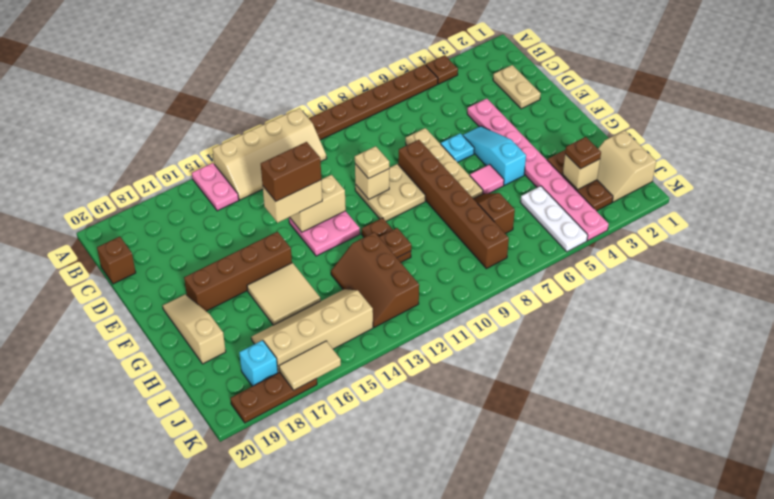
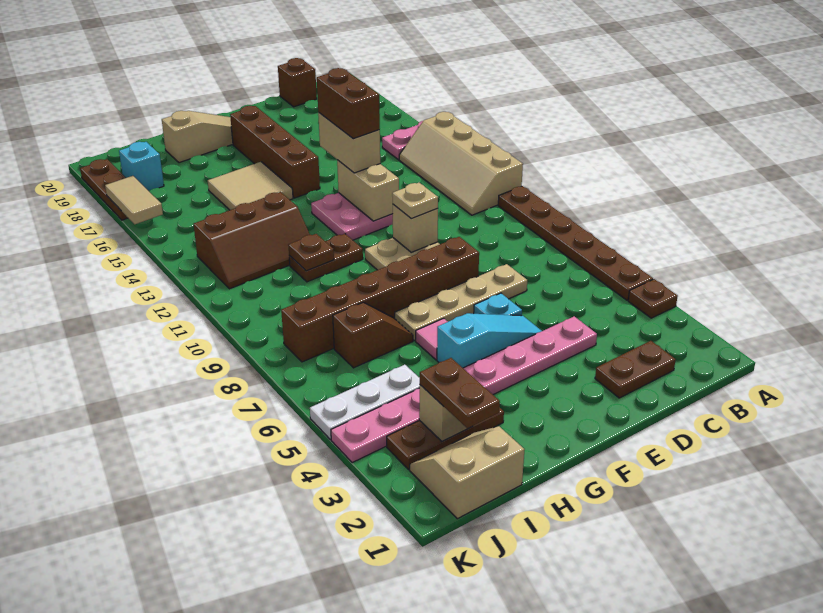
tan 1x2 plate [493,65,541,109] -> brown 1x2 plate [595,341,676,398]
brown 2x3 slope [331,232,419,328] -> brown 2x3 slope turned to [194,192,310,289]
brown 1x1 plate [565,137,601,169] -> brown 1x2 plate [420,358,500,428]
tan 2x4 slope [251,289,373,373] -> none

